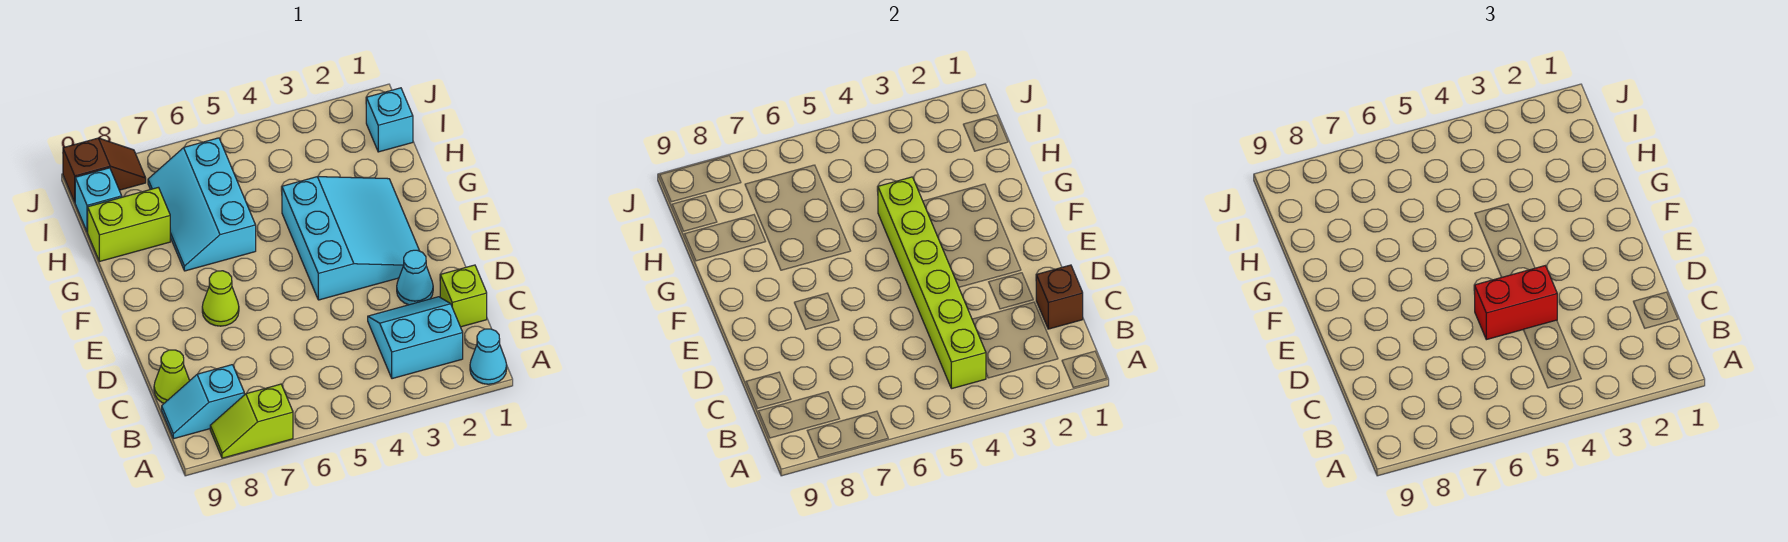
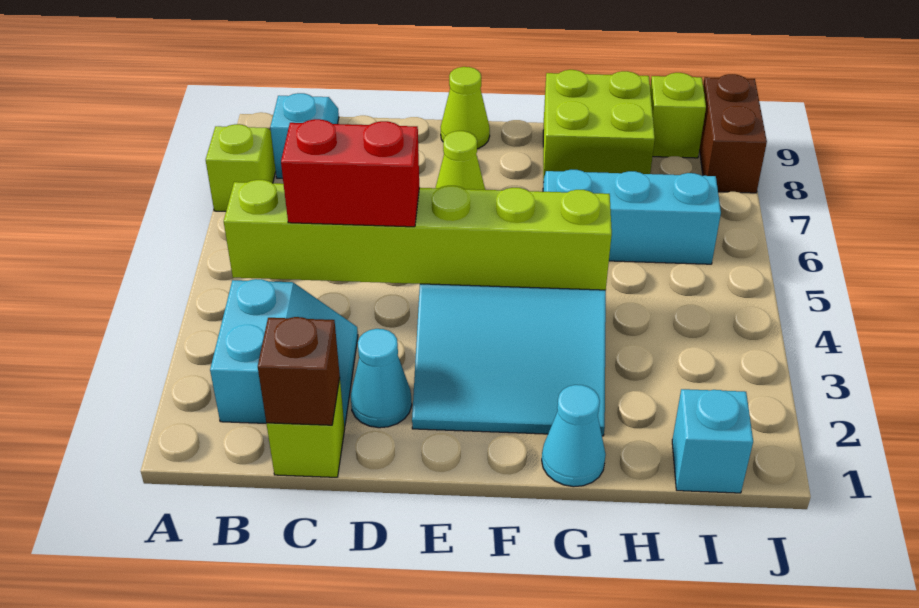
cyan 1x1 cone [470,329,507,384] -> cyan 1x1 cone moved to [542,385,606,487]
lime 1x1 cone [154,350,190,403] -> lime 1x1 cone moved to [441,67,490,149]
red 1x2 brick [1475,266,1557,340] -> red 1x2 brick turned to [281,119,419,227]
lime 1x2 brick [88,187,170,262] -> lime 2x2 brick [543,70,655,182]
cyan 1x1 brick [75,168,122,232] -> lime 1x1 brick [650,73,706,158]
brown 1x2 slope [63,138,146,202] -> brown 1x2 brick [699,74,767,193]

